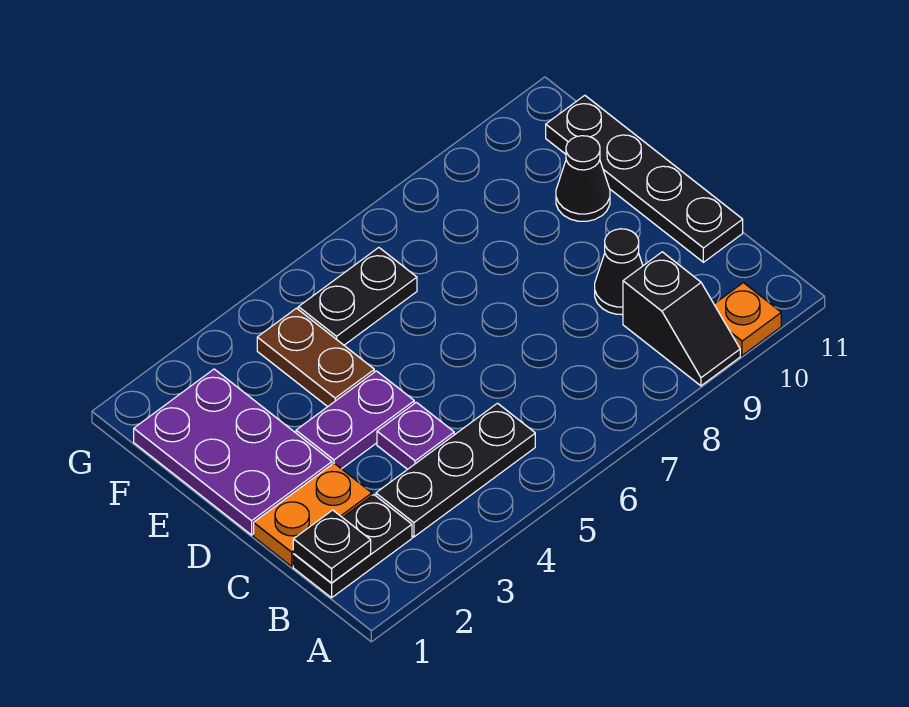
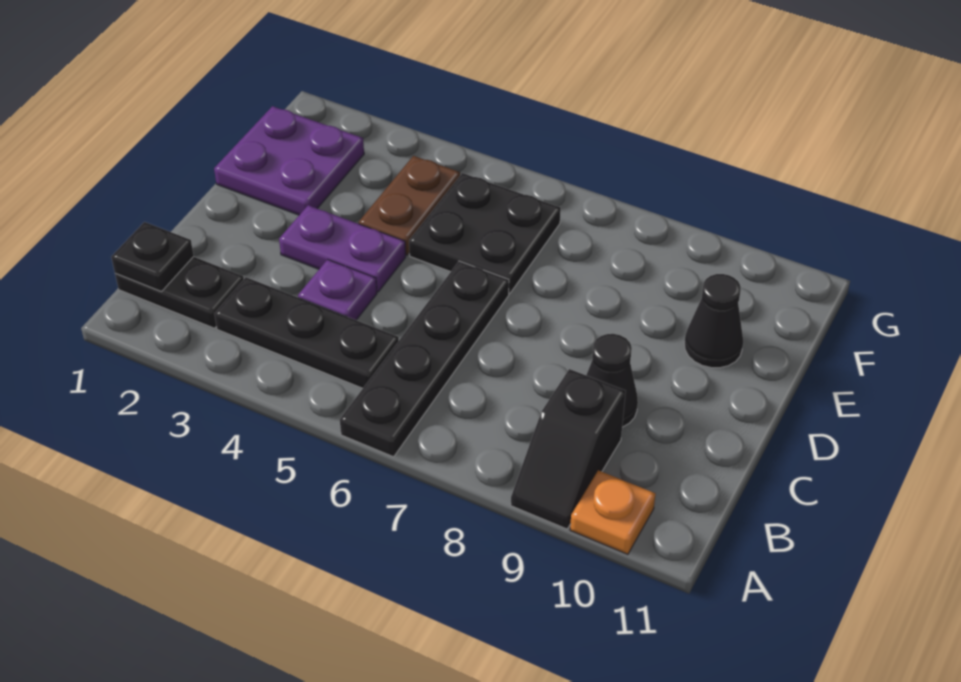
orange 1x2 plate [254,463,372,566] -> none
black 1x4 plate [546,95,743,262] -> black 1x4 plate moved to [340,261,509,457]
purple 2x3 plate [134,369,332,535] -> purple 2x2 plate [214,106,364,215]
black 1x2 plate [298,248,417,345] -> black 2x2 plate [409,173,561,294]

